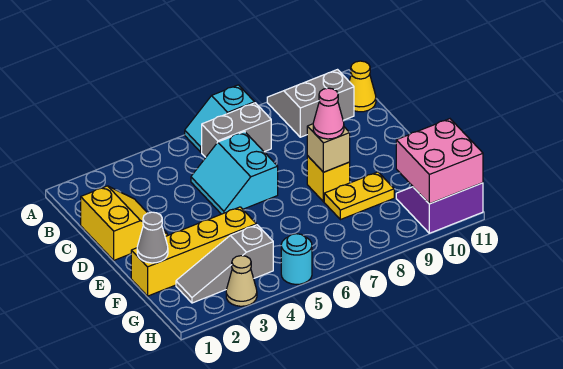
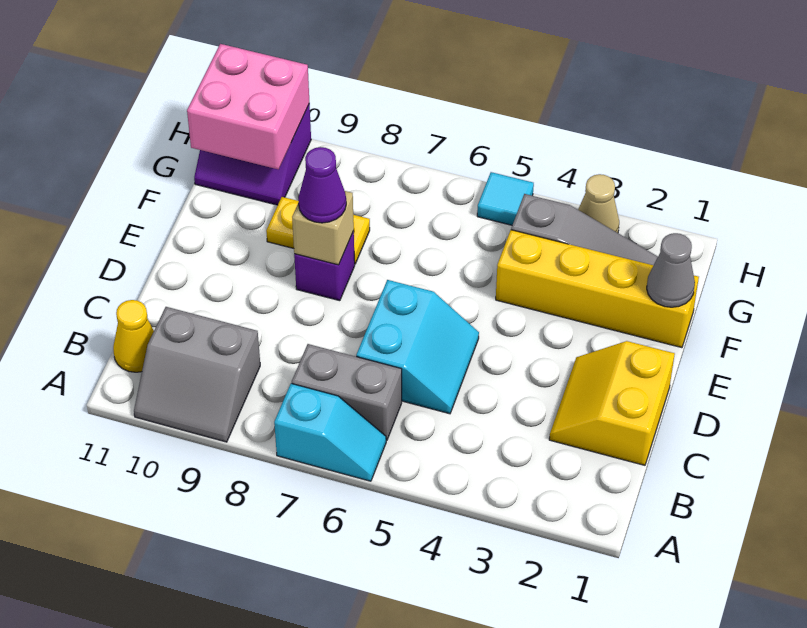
yellow 1x1 brick [307,156,350,202] -> purple 1x1 brick [294,231,355,301]
pink 1x1 cone [313,88,344,139] -> purple 1x1 cone [298,147,346,223]
cyan 1x1 round brick [281,234,312,284] -> cyan 1x1 tile [477,172,534,225]

